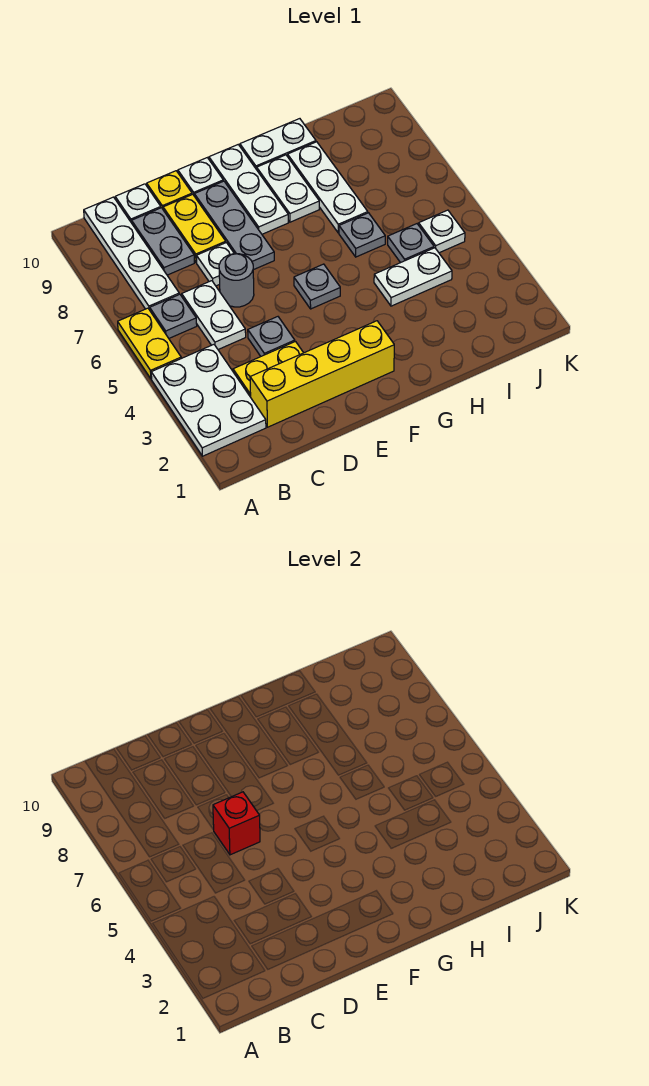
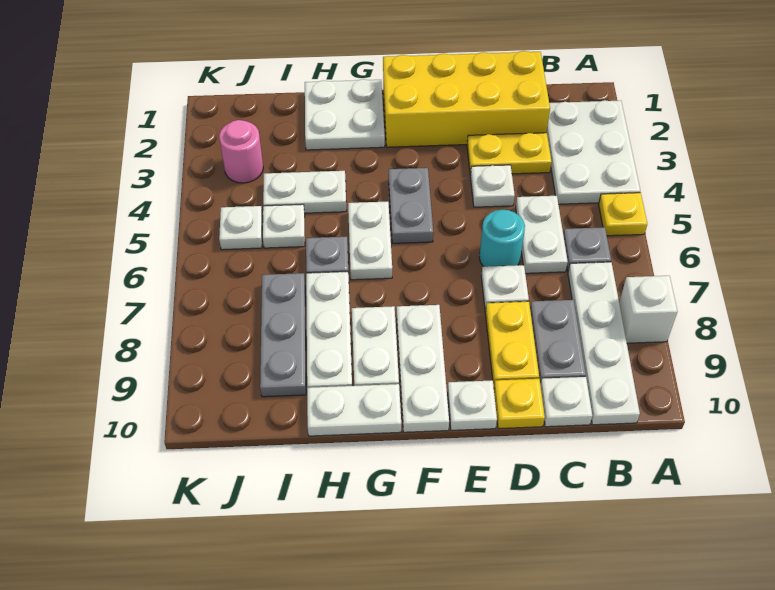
yellow 1x2 plate [118,308,181,379] -> yellow 1x1 plate [599,193,647,236]
none -> white 1x1 brick [619,276,677,343]
yellow 1x4 brick [250,321,394,427] -> yellow 2x4 brick [383,51,550,147]
grey 1x1 plate [248,317,295,356] -> white 1x1 plate [470,165,515,207]
grey 1x1 round brick [219,254,254,307] -> cyan 1x1 round brick [479,210,525,267]
red 1x1 brick [213,792,260,855] -> none
grey 1x3 plate [194,181,274,270] -> grey 1x3 plate moved to [260,273,306,397]
grey 1x1 plate [294,264,340,309] -> grey 1x2 plate [389,168,433,243]
none -> white 2x2 plate [305,79,385,150]
none -> white 1x2 plate [348,202,392,280]
grey 1x1 plate [388,224,434,263] -> white 1x1 plate [263,204,305,248]
none -> pink 1x1 round brick [219,120,263,183]

